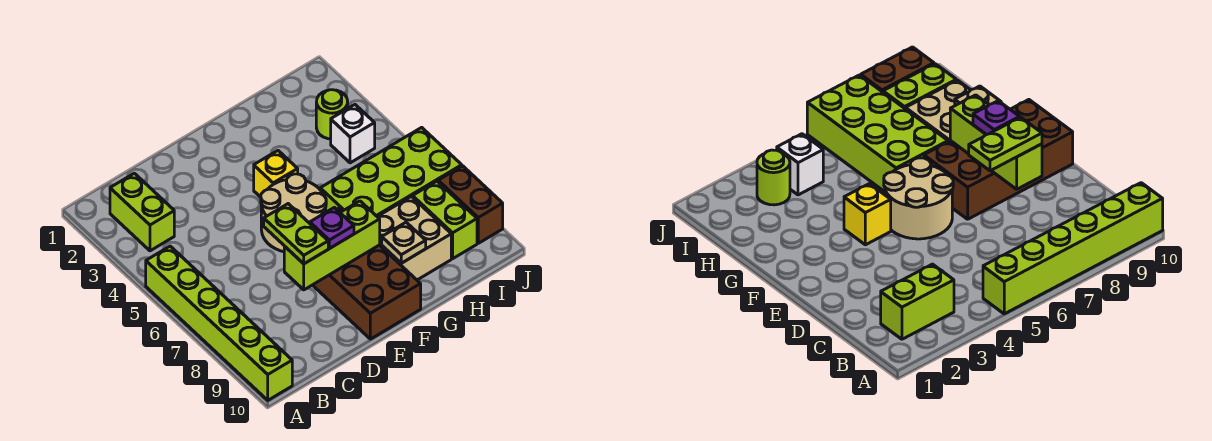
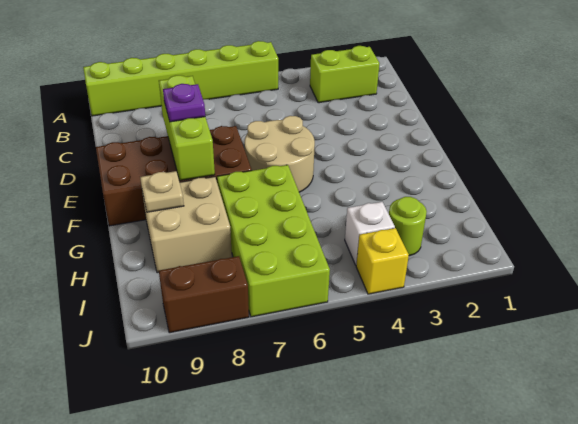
lime 1x2 plate [264,204,328,264] -> none
yellow 1x1 brick [254,151,298,197] -> yellow 1x1 brick moved to [356,228,409,294]
lime 1x2 brick [413,181,477,259] -> none

